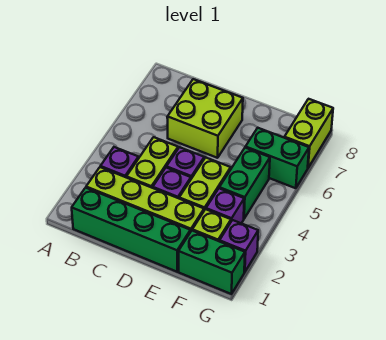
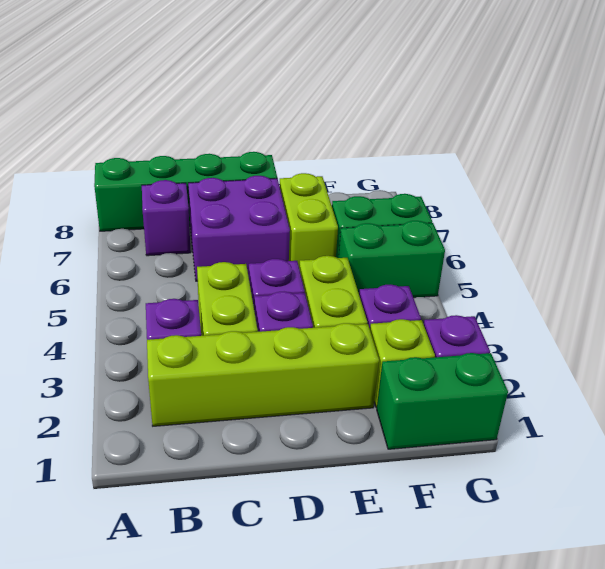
green 1x4 brick [72,188,190,272] -> green 1x4 brick moved to [94,152,277,231]
none -> purple 1x1 brick [142,180,191,256]
lime 2x2 brick [167,79,243,158] -> purple 2x2 brick [188,176,290,281]
green 1x2 brick [219,148,270,218] -> green 1x2 brick turned to [339,221,445,298]
lime 1x2 brick [284,99,333,168] -> lime 1x2 brick moved to [280,173,338,266]

